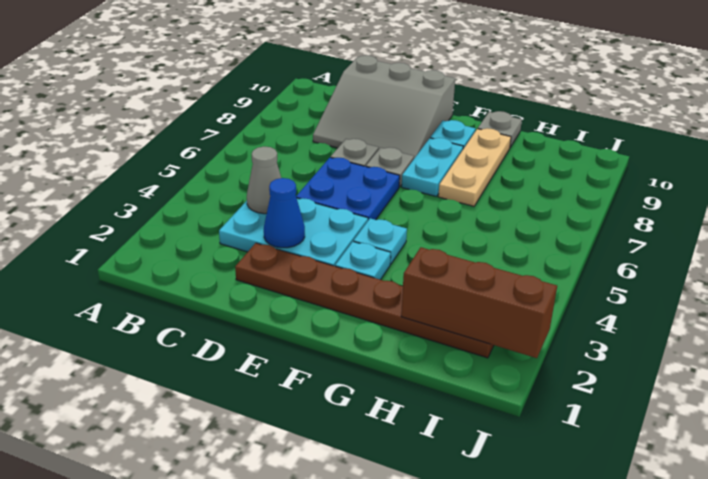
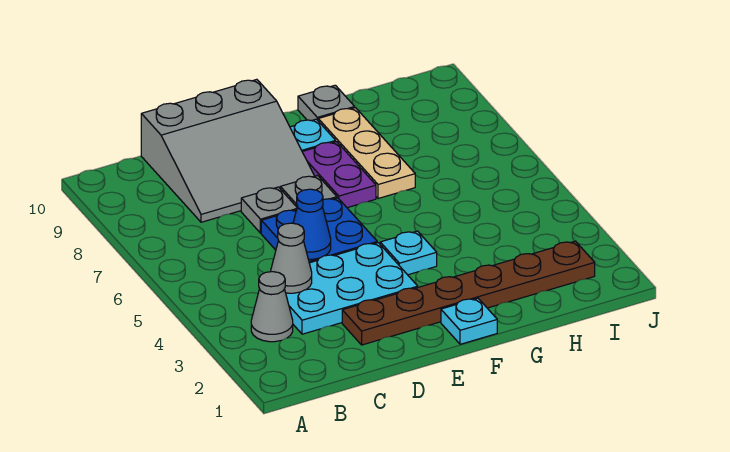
none -> grey 1x1 cone [251,272,293,342]
blue 1x1 cone [264,178,305,248] -> blue 1x1 cone moved to [293,189,331,259]
cyan 1x1 plate [335,242,391,280] -> cyan 1x1 plate moved to [441,298,497,344]
cyan 1x2 plate [402,138,463,197] -> purple 1x2 plate [303,142,376,208]
brown 1x3 brick [401,247,557,358] -> none

